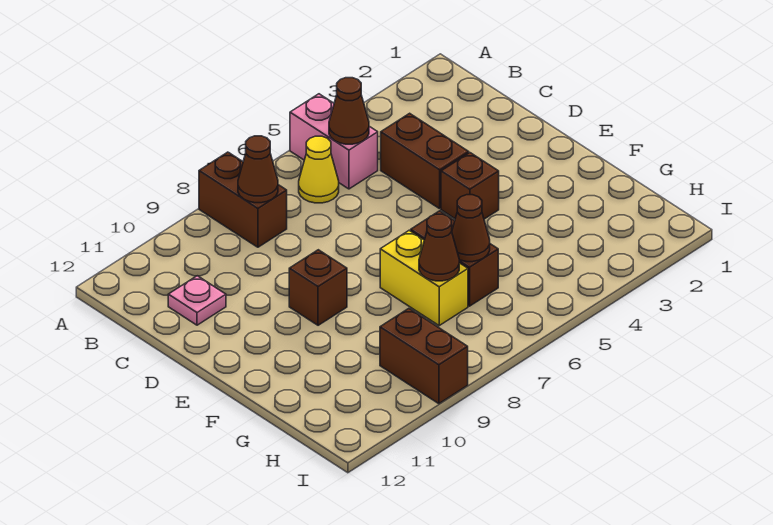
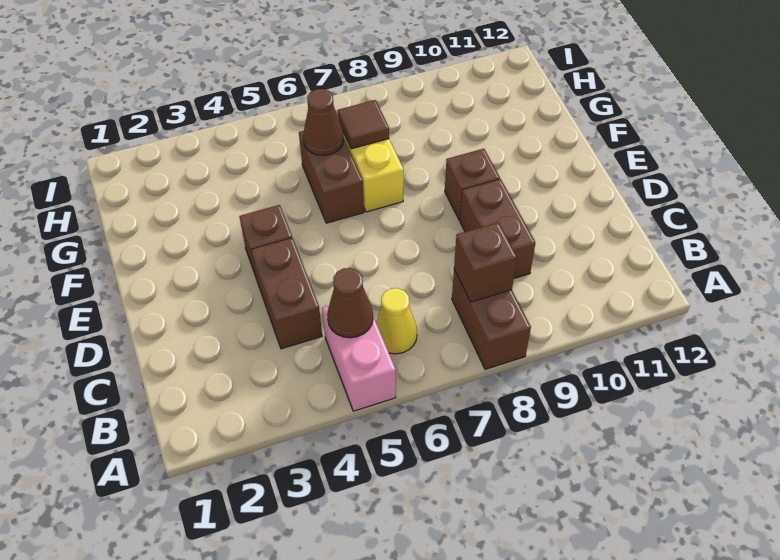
brown 1x1 cone [238,136,278,203] -> brown 1x1 brick [454,222,517,302]
pink 1x1 plate [168,276,226,325] -> none
brown 1x1 cone [419,214,459,281] -> brown 1x1 tile [338,100,389,149]
brown 1x2 brick [380,309,468,404] -> brown 1x2 brick moved to [460,179,535,278]

